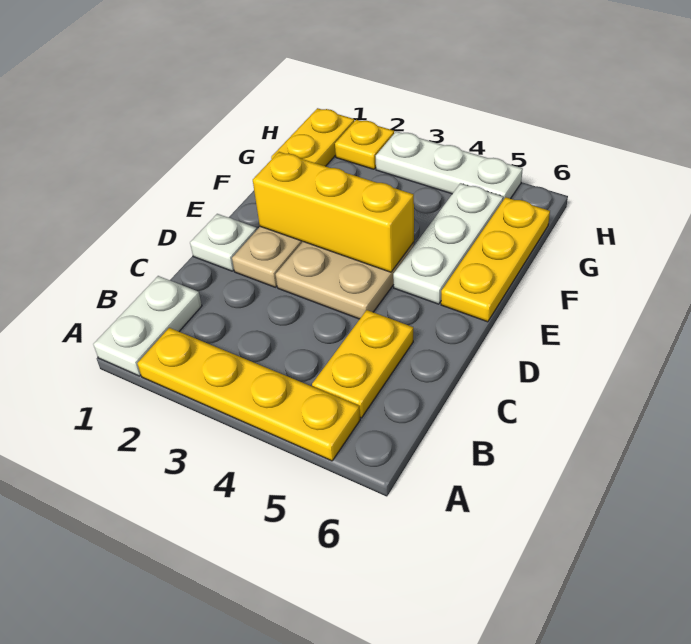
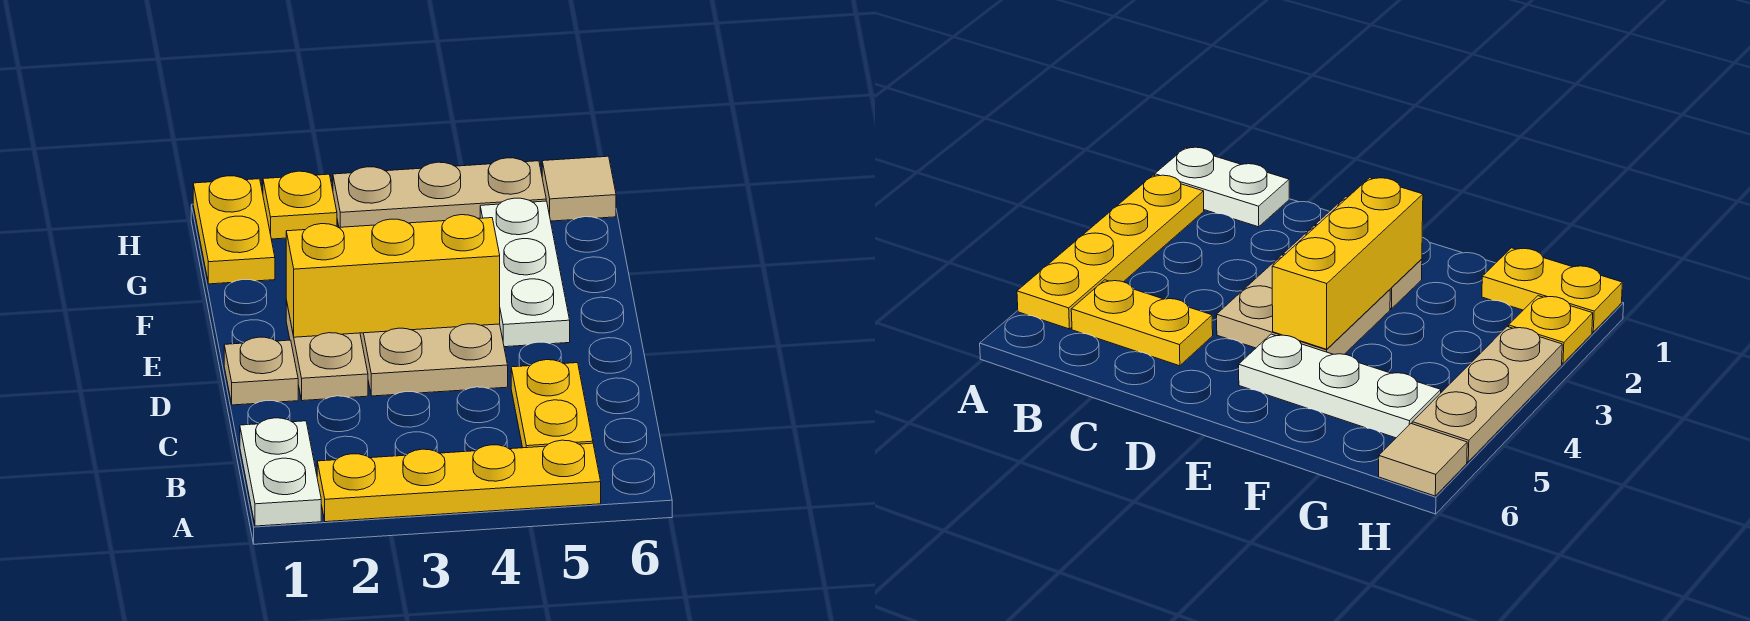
white 1x1 plate [190,214,257,271] -> tan 1x1 plate [224,337,298,405]
yellow 1x3 plate [441,197,550,322] -> none
white 1x3 plate [376,131,523,200] -> tan 1x3 plate [333,158,546,227]
none -> tan 1x1 tile [542,156,616,221]

